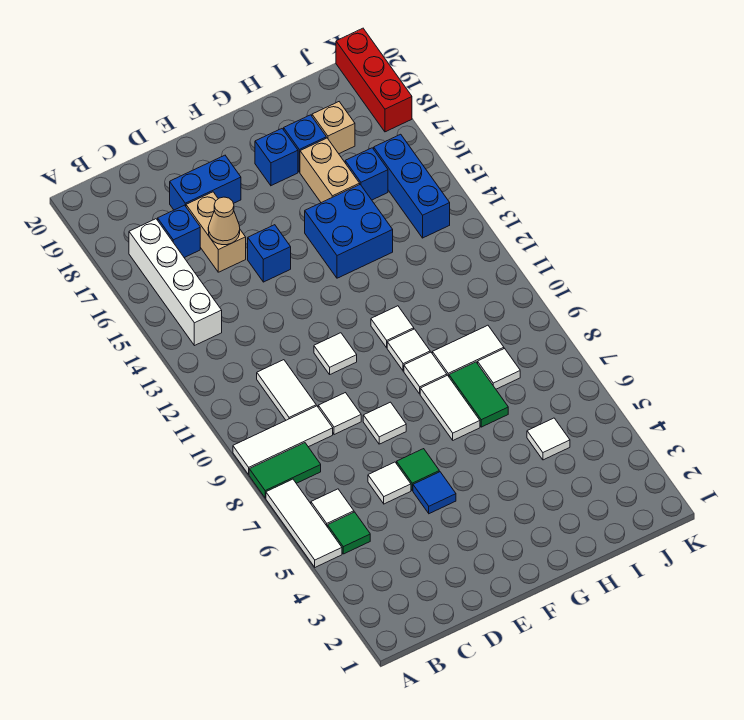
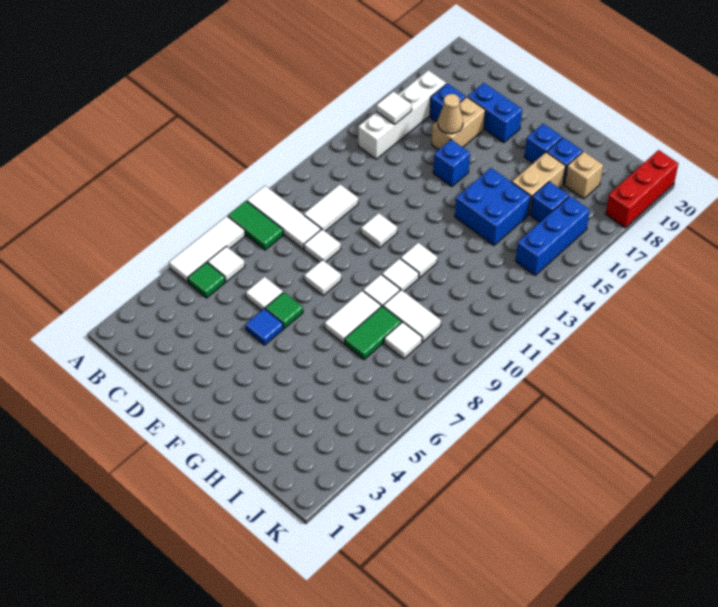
white 1x1 tile [527,418,570,460] -> white 1x1 tile moved to [376,91,412,125]

